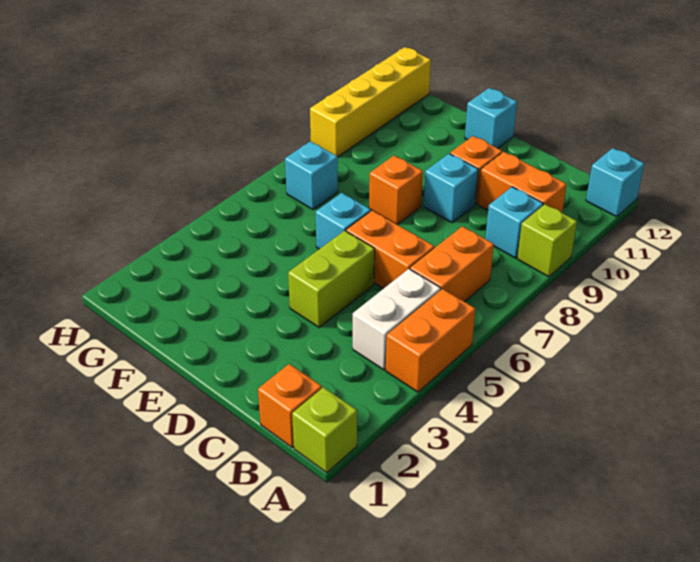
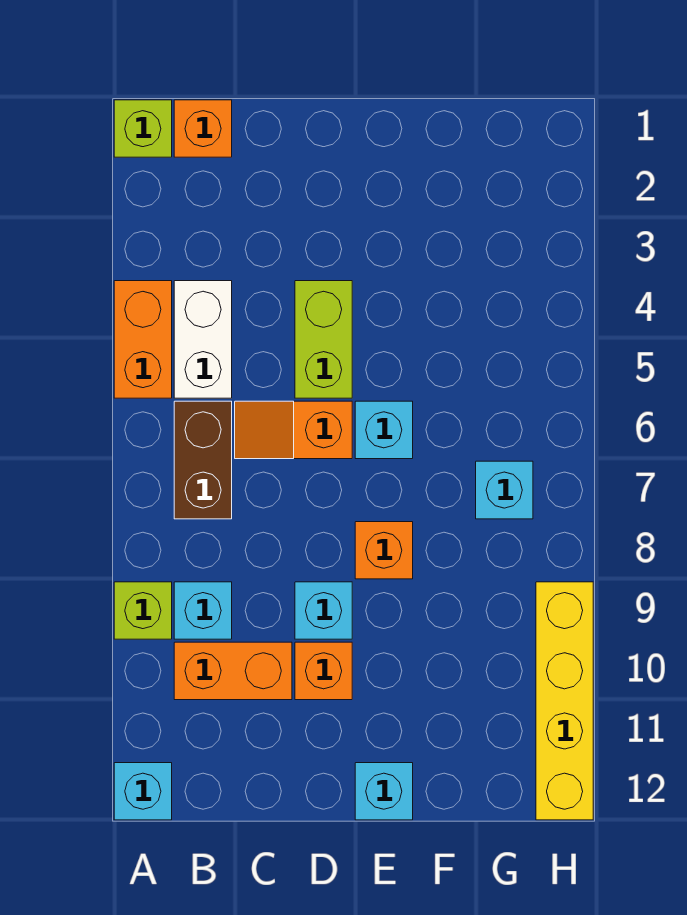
orange 1x2 brick [410,226,494,302] -> brown 1x2 brick [174,401,232,519]
orange 1x2 brick [346,210,434,289] -> orange 1x2 slope [235,401,352,459]

